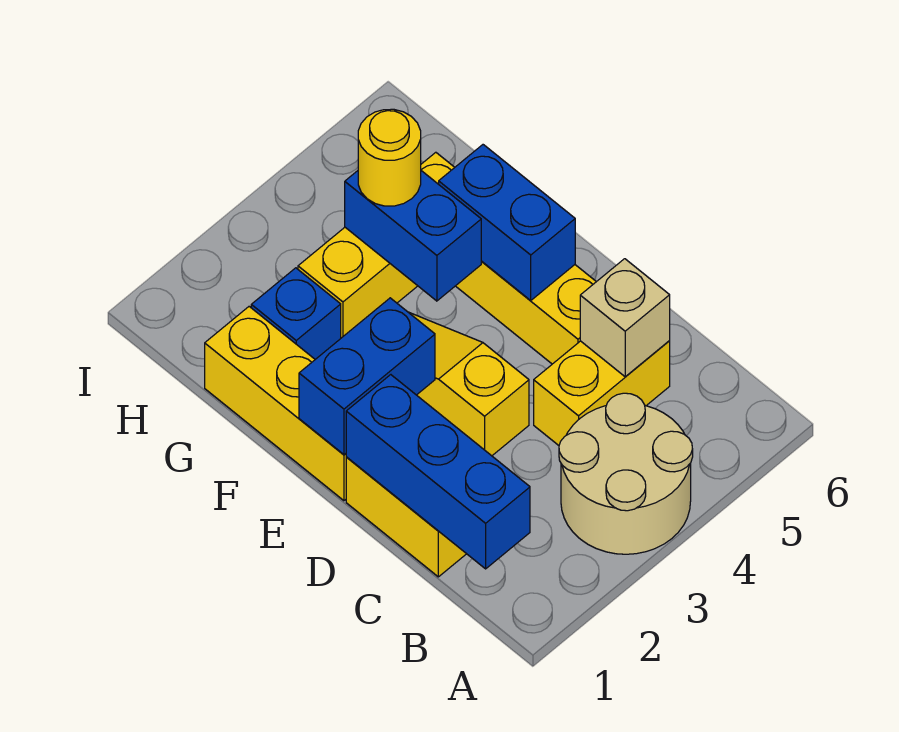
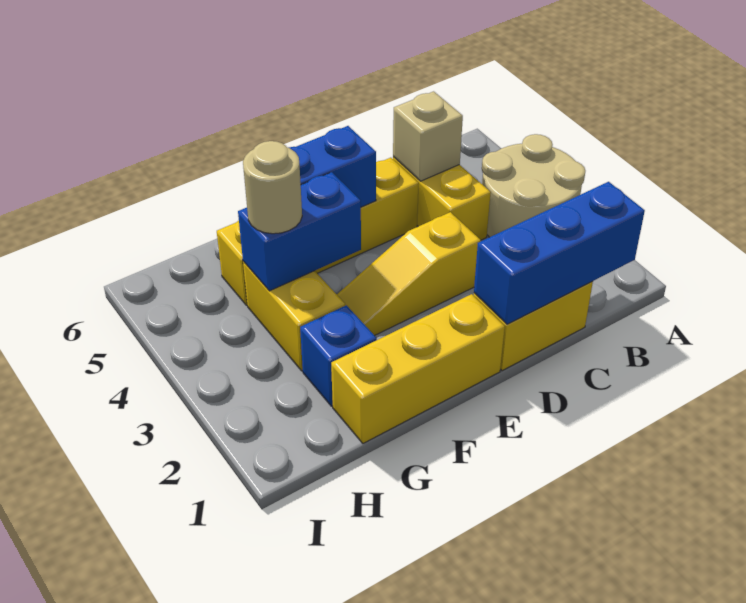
blue 1x2 brick [299,298,435,454] -> none
yellow 1x1 round brick [358,109,421,206] -> tan 1x1 round brick [243,141,302,234]

